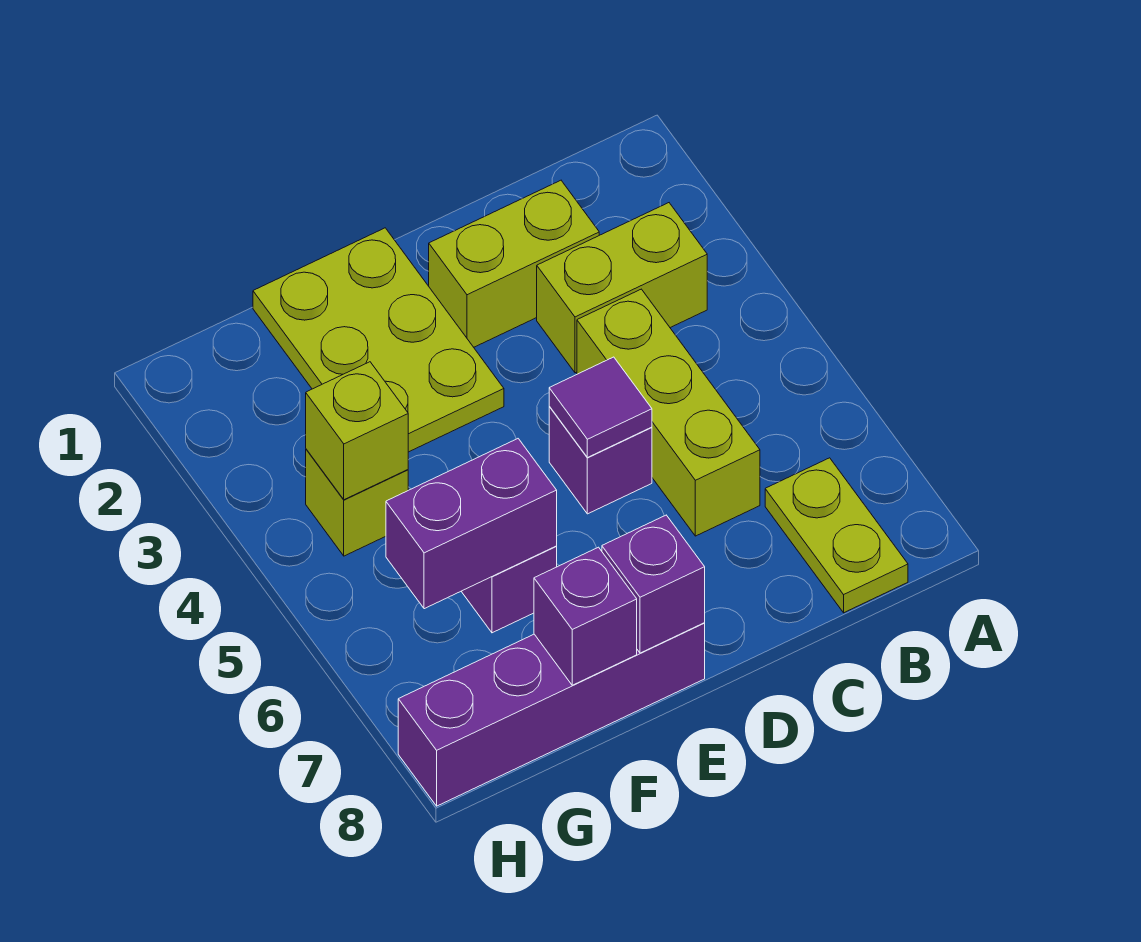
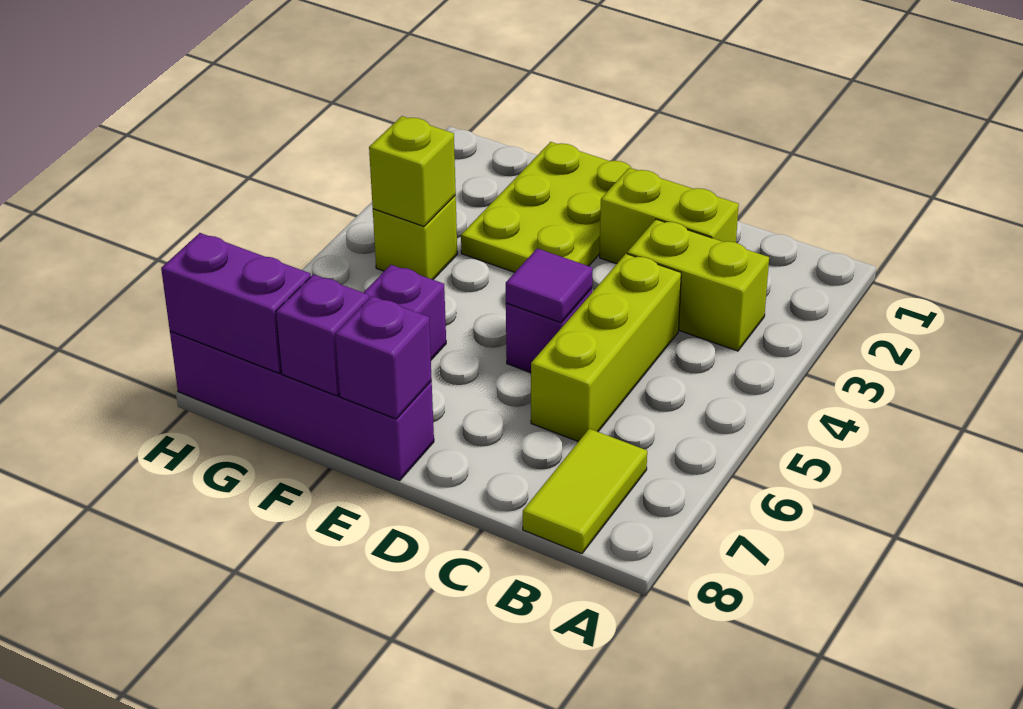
lime 1x2 plate [765,458,908,613] -> lime 1x2 tile [523,429,647,554]
purple 1x2 brick [386,439,557,609] -> purple 1x2 brick moved to [161,233,311,373]

